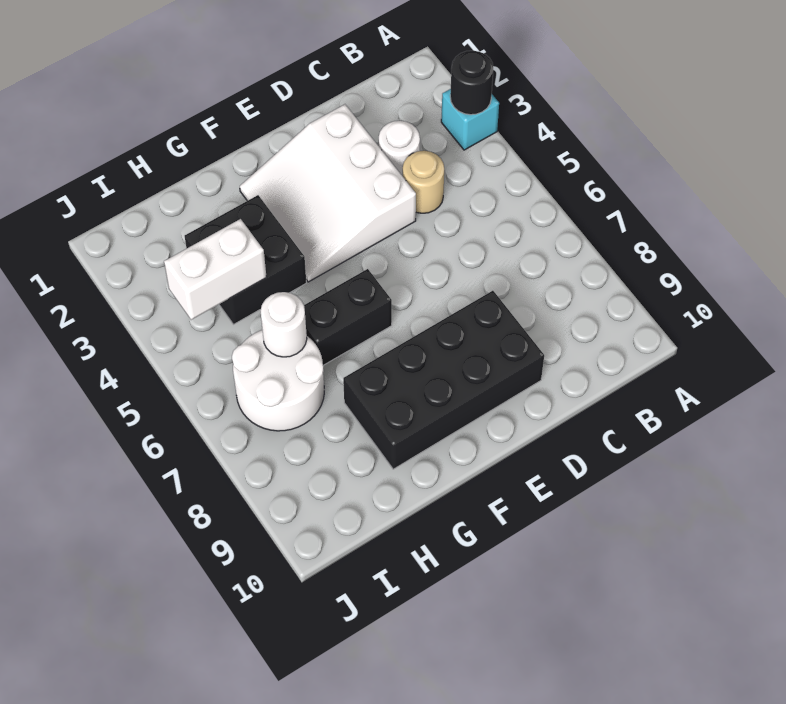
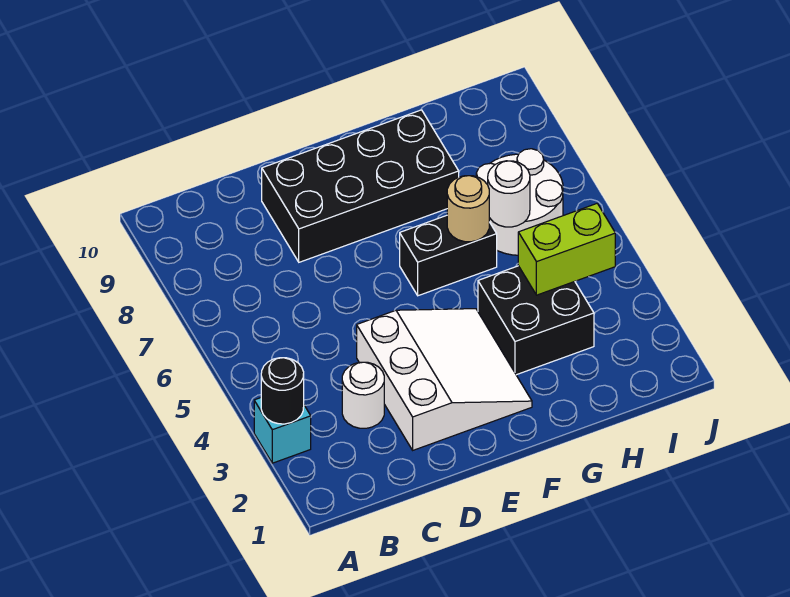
tan 1x1 round brick [403,151,444,213] -> tan 1x1 round brick moved to [447,176,489,242]
white 1x2 brick [164,219,267,320] -> lime 1x2 brick [518,204,615,295]

